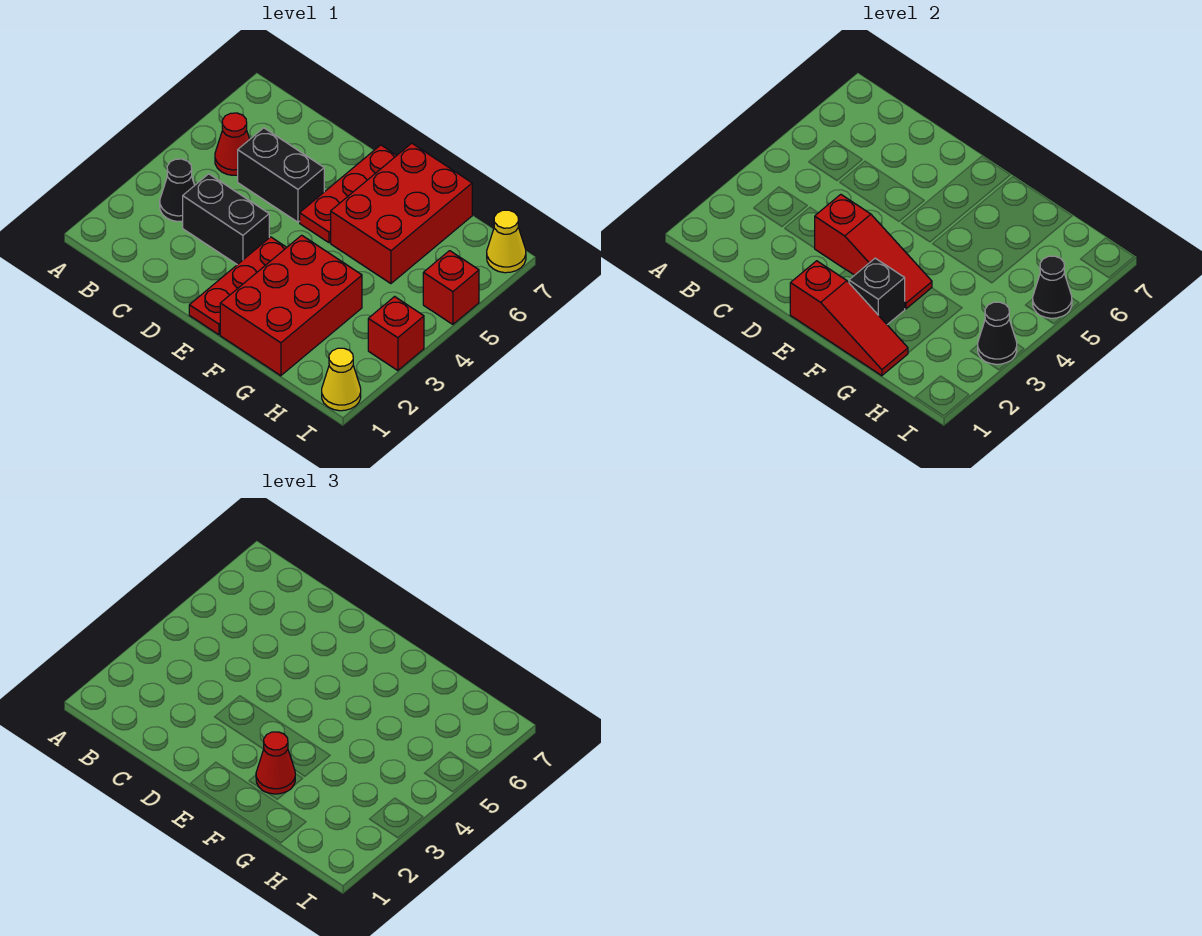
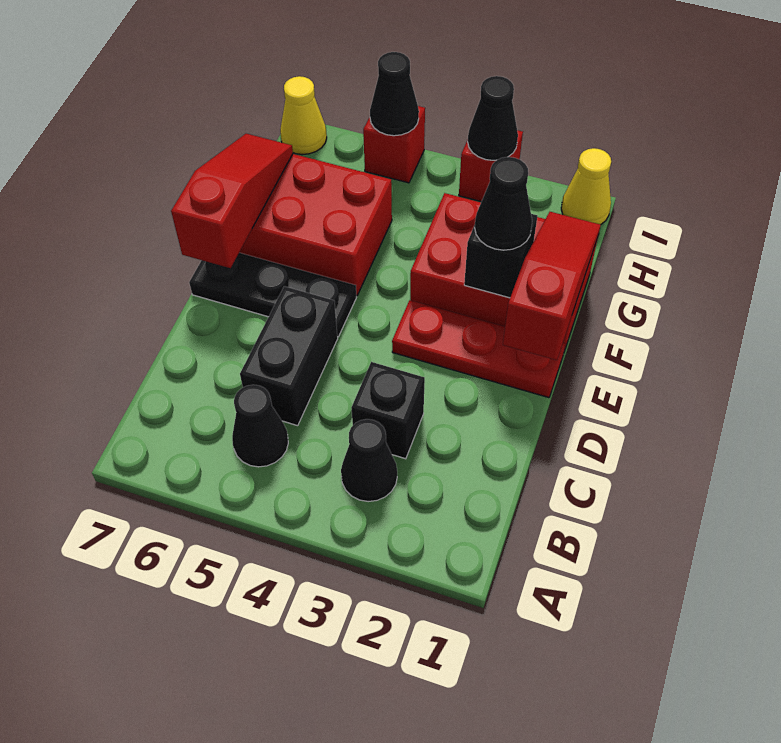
red 1x1 cone [215,113,250,175] -> black 1x1 cone [232,385,288,467]
black 1x2 brick [183,174,269,265] -> black 1x1 brick [351,362,425,459]
red 1x3 slope [815,194,932,309] -> red 1x3 slope moved to [171,134,293,268]
red 1x3 plate [300,145,397,243] -> black 1x3 plate [189,253,357,337]
red 1x1 cone [256,732,295,794] -> black 1x1 cone [475,157,532,250]

